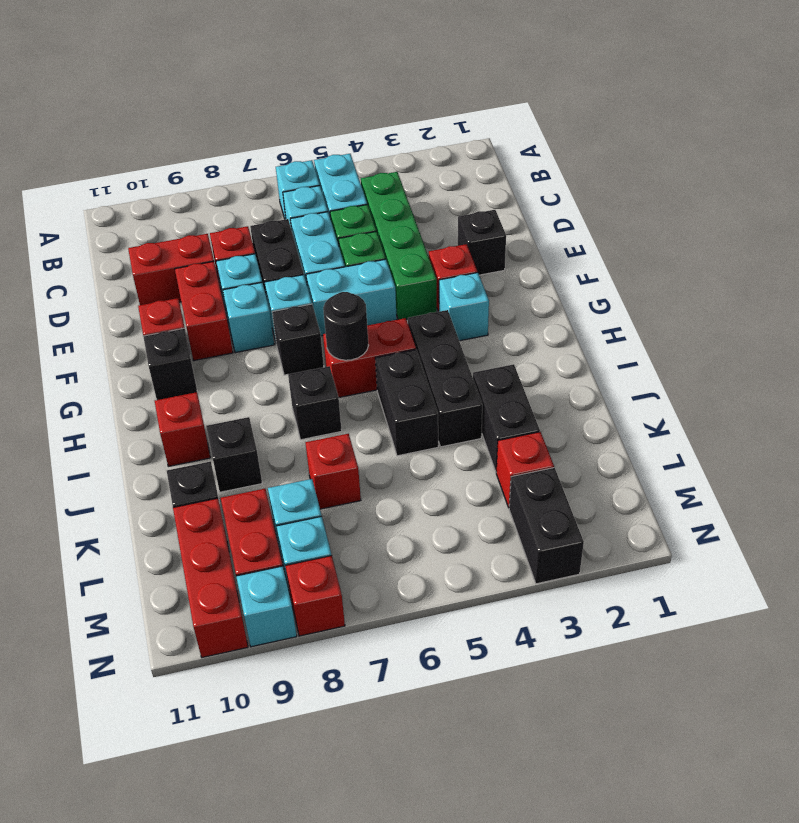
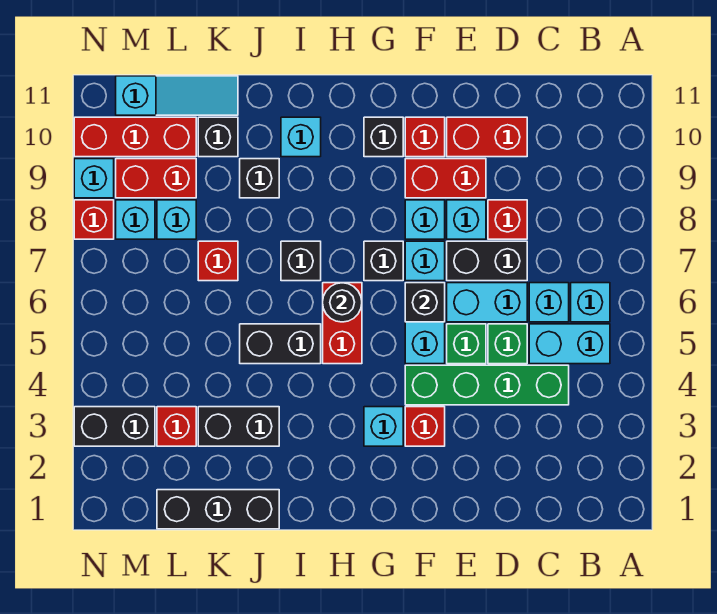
red 1x2 brick [128,234,214,305] -> red 1x2 brick turned to [447,117,527,157]
black 1x1 brick [458,210,506,275] -> black 1x1 brick moved to [405,283,445,322]
black 1x3 brick [408,310,482,447] -> black 1x3 brick moved to [157,490,279,529]
red 1x1 brick [155,392,210,466] -> cyan 1x1 brick [281,117,321,157]
none -> cyan 1x3 slope [116,76,238,115]

